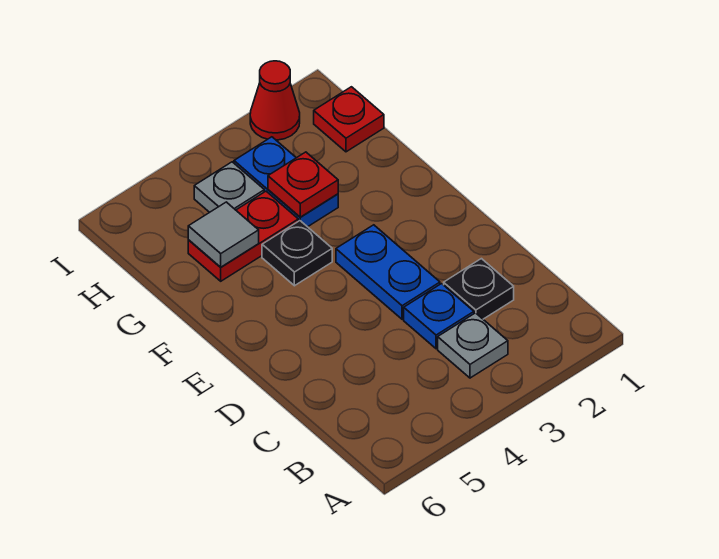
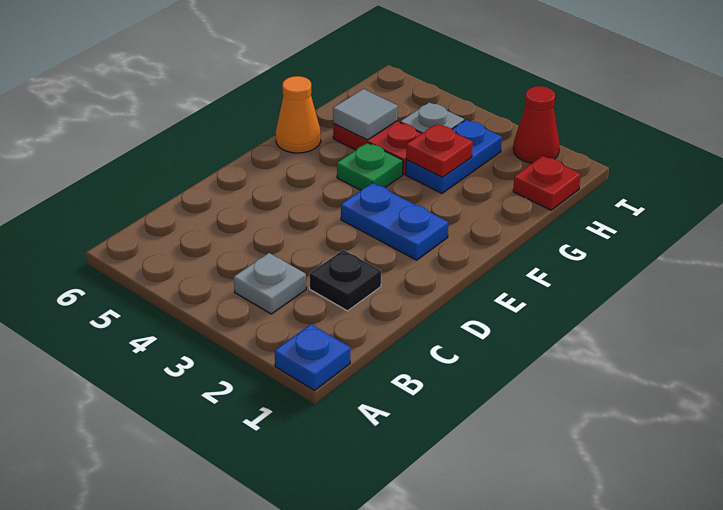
blue 1x1 plate [404,284,474,349] -> blue 1x1 plate moved to [275,324,350,391]
blue 1x2 plate [336,225,440,319] -> blue 1x2 plate turned to [341,183,448,260]
black 1x1 plate [262,221,332,286] -> green 1x1 plate [337,143,403,190]
none -> orange 1x1 cone [276,76,321,153]

